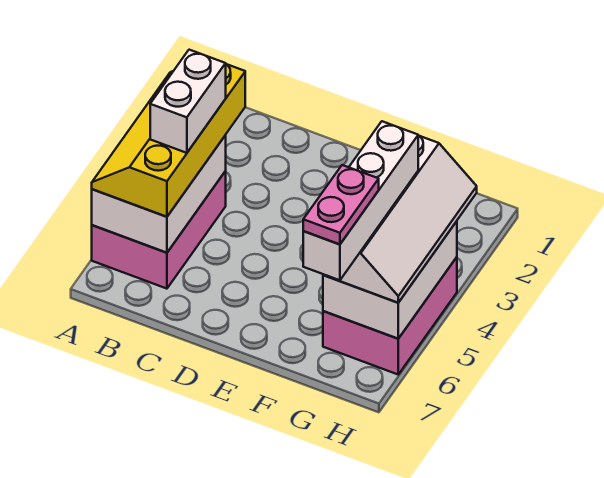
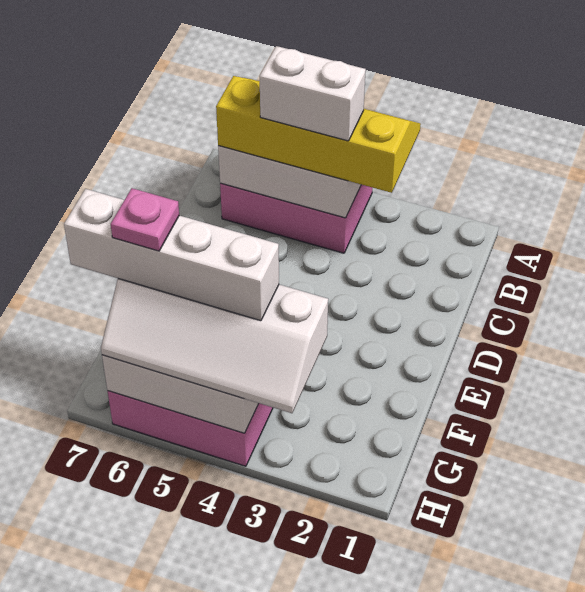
pink 1x2 plate [303,165,379,244] -> pink 1x1 plate [111,188,179,251]

